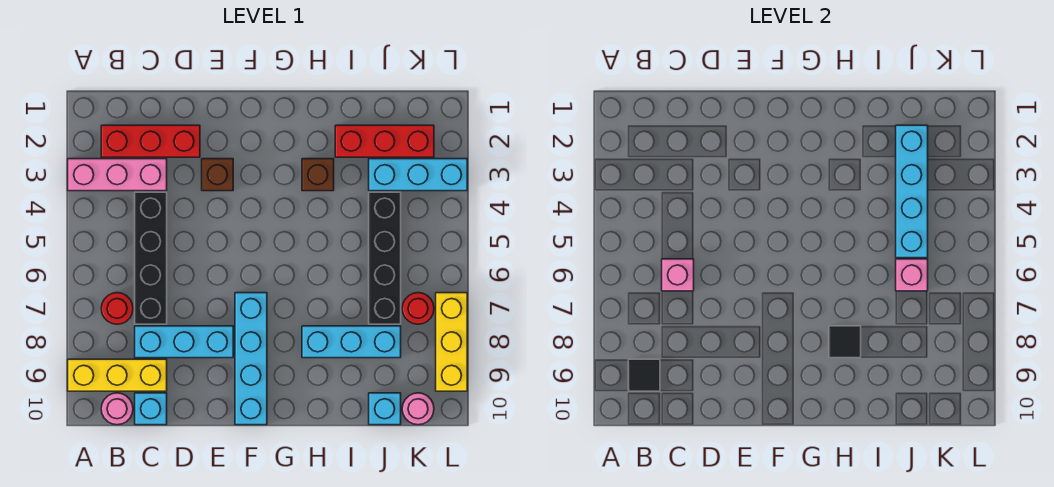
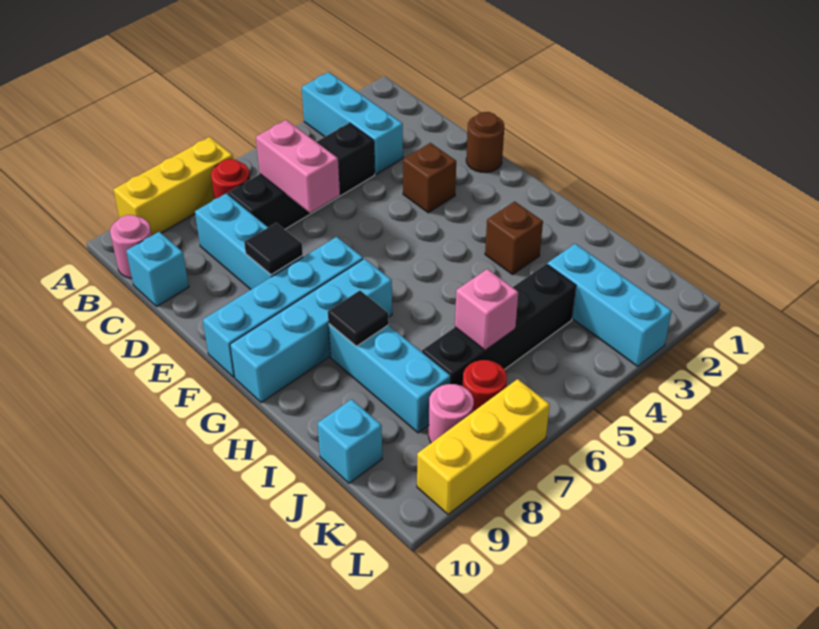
pink 1x3 brick [68,159,167,191] -> cyan 1x3 brick [302,72,403,174]
yellow 1x3 brick [68,359,167,391] -> yellow 1x3 brick turned to [113,137,233,235]
red 1x3 brick [101,125,200,157] -> none
black 1x1 tile [628,359,660,391] -> black 1x1 tile moved to [244,223,303,275]
pink 1x1 brick [662,259,694,291] -> pink 1x2 brick [256,120,340,213]
none -> brown 1x1 round brick [466,112,504,172]
red 1x3 brick [335,125,434,157] -> none
cyan 1x4 brick [896,125,928,258] -> cyan 1x4 brick moved to [230,259,392,403]
pink 1x1 round brick [402,393,434,425] -> pink 1x1 round brick moved to [429,384,474,443]

